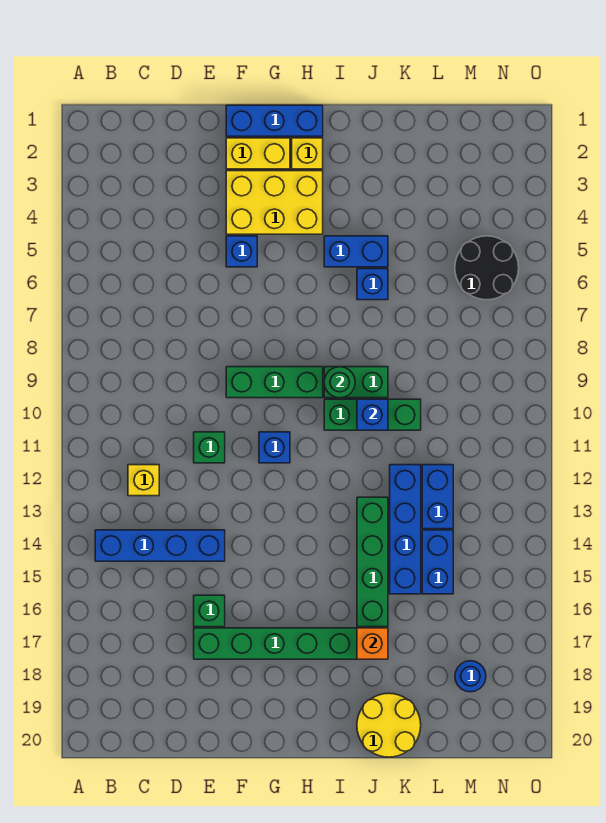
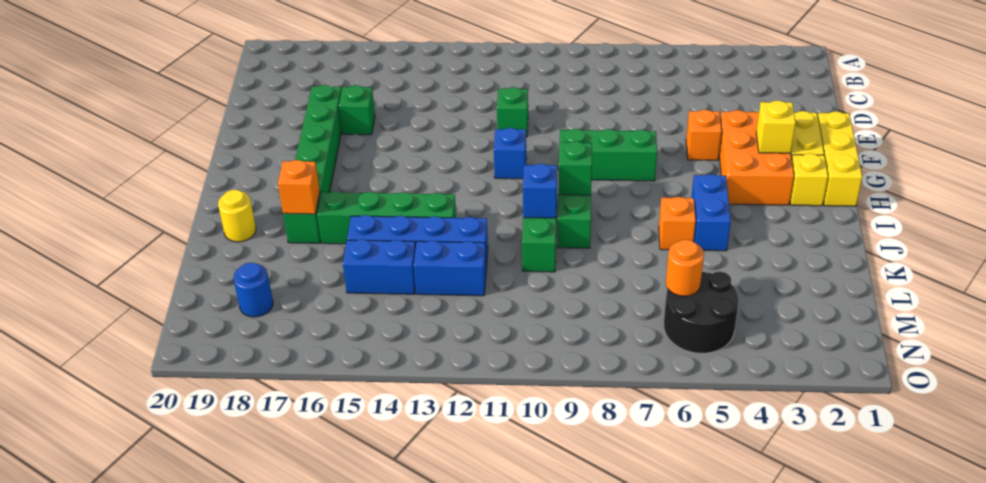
blue 1x4 brick [95,530,225,561] -> none
yellow 1x1 brick [128,465,159,496] -> yellow 1x1 brick moved to [756,101,796,153]
blue 1x3 brick [226,105,323,136] -> yellow 1x3 brick [818,111,862,206]
yellow 2x3 brick [226,171,323,234] -> orange 2x3 brick [719,110,794,205]
blue 1x1 brick [226,236,257,267] -> orange 1x1 brick [686,110,722,160]
green 1x3 brick [226,367,323,398] -> green 1x3 brick turned to [560,129,657,181]
green 1x1 round brick [324,367,355,398] -> green 1x1 brick [558,141,592,195]
blue 1x1 brick [357,269,388,300] -> orange 1x1 brick [659,197,696,250]
yellow 2x2 round brick [357,693,421,757] -> yellow 1x1 round brick [218,190,256,242]
none -> orange 1x1 round brick [666,240,704,296]

